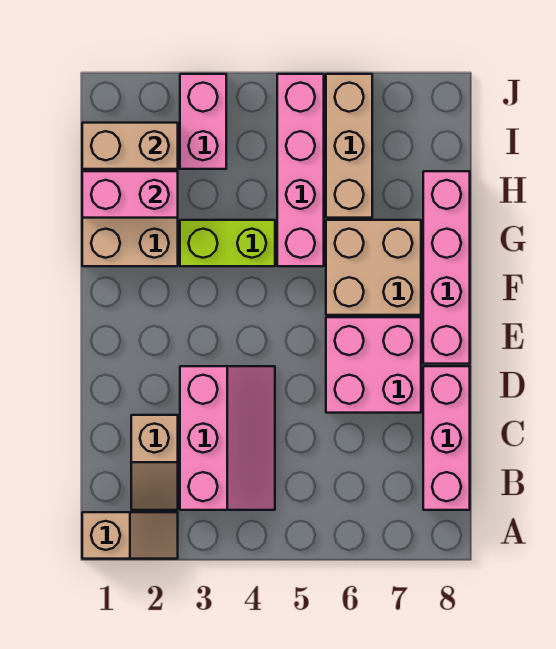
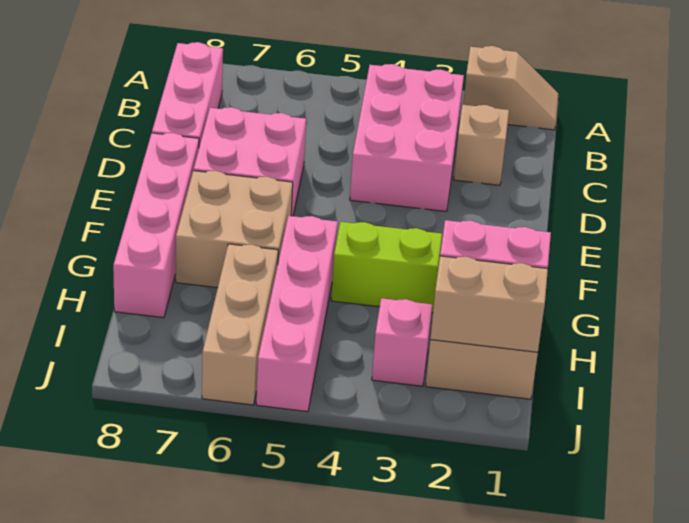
tan 1x2 slope [82,512,178,559] -> tan 1x2 slope turned to [463,46,558,130]
pink 2x3 slope [180,366,275,510] -> pink 2x3 brick [350,64,464,212]
pink 1x2 brick [180,74,226,169] -> pink 1x1 brick [372,298,432,386]

